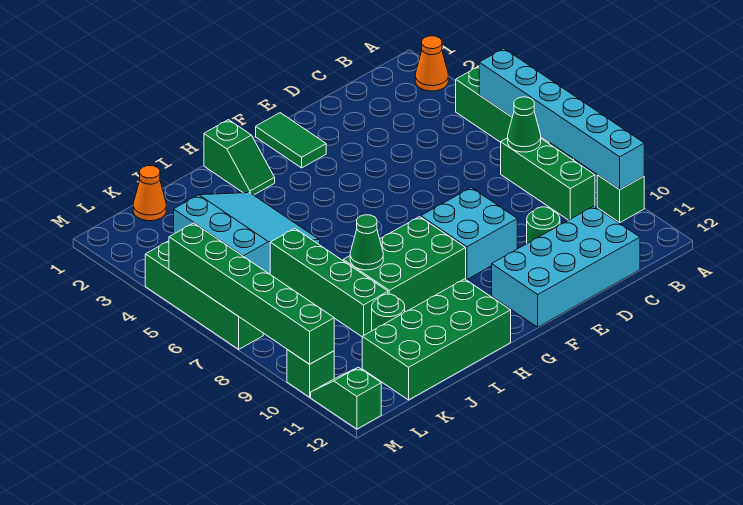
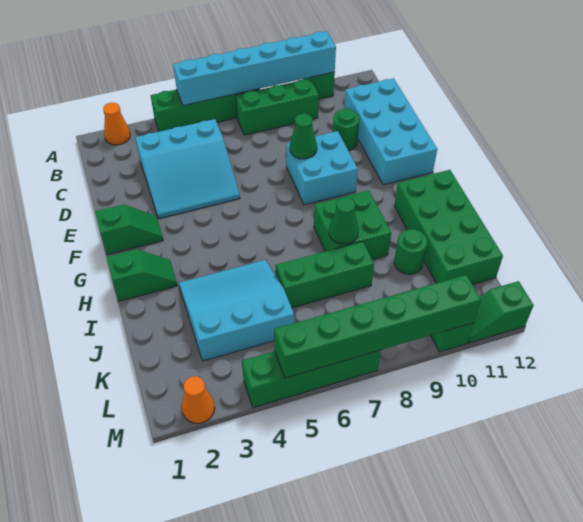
green 1x1 cone [508,97,541,152] -> green 1x1 cone moved to [290,114,317,159]
none -> cyan 3x3 slope [135,119,240,219]
green 1x2 tile [256,113,326,168] -> green 1x2 slope [95,204,163,255]
green 2x3 brick [343,217,466,312] -> green 2x2 brick [314,190,391,259]
green 1x4 brick [270,228,388,337] -> green 1x3 brick [276,242,374,308]
orange 1x1 cone [133,166,166,221] -> orange 1x1 cone moved to [182,376,215,424]

